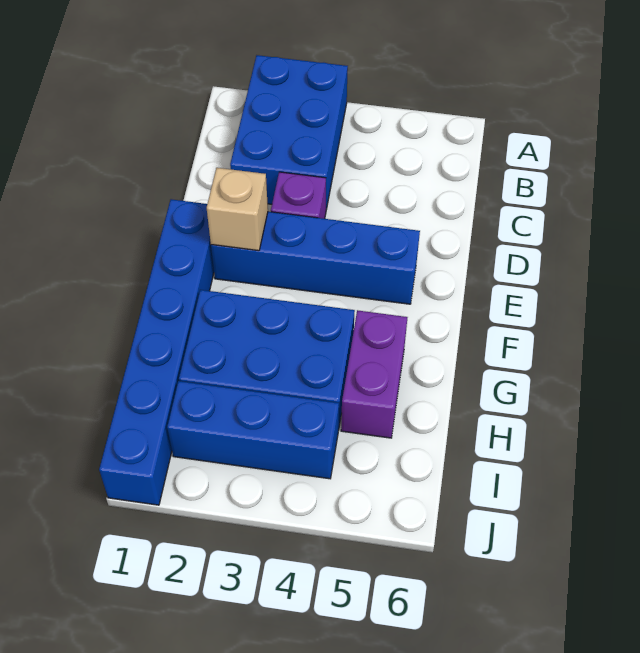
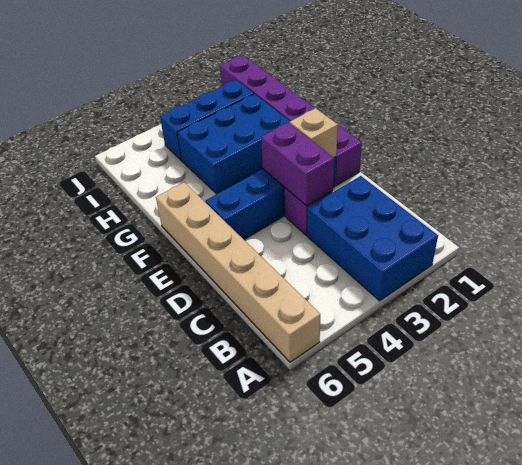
none -> tan 1x6 brick [156,182,320,362]
blue 1x6 brick [99,199,214,505] -> purple 1x6 brick [220,55,362,185]
purple 1x2 brick [341,310,407,438] -> purple 1x2 brick moved to [261,123,334,206]

